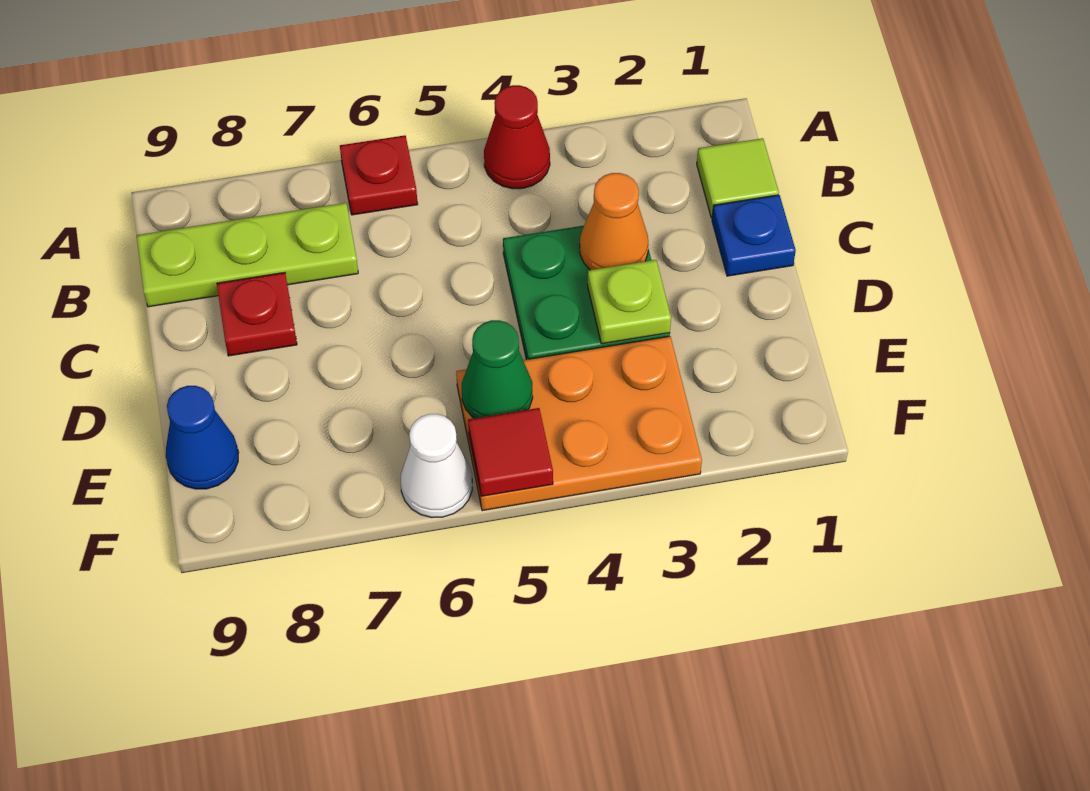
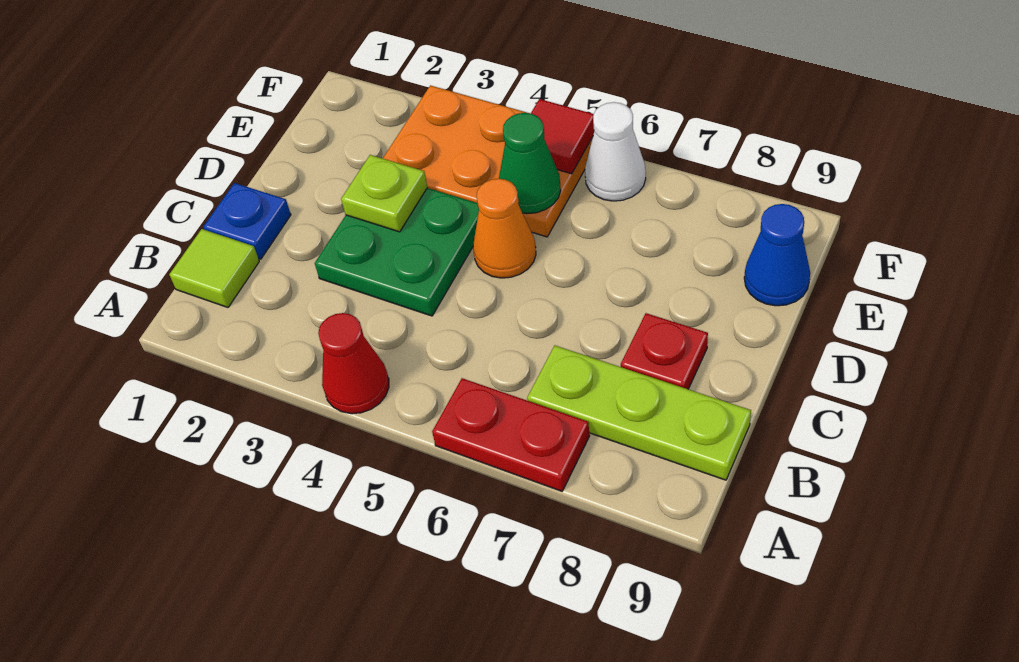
red 1x1 plate [340,135,418,215] -> red 1x2 plate [432,378,590,491]
orange 1x1 cone [580,173,648,270] -> orange 1x1 cone moved to [473,179,536,278]

